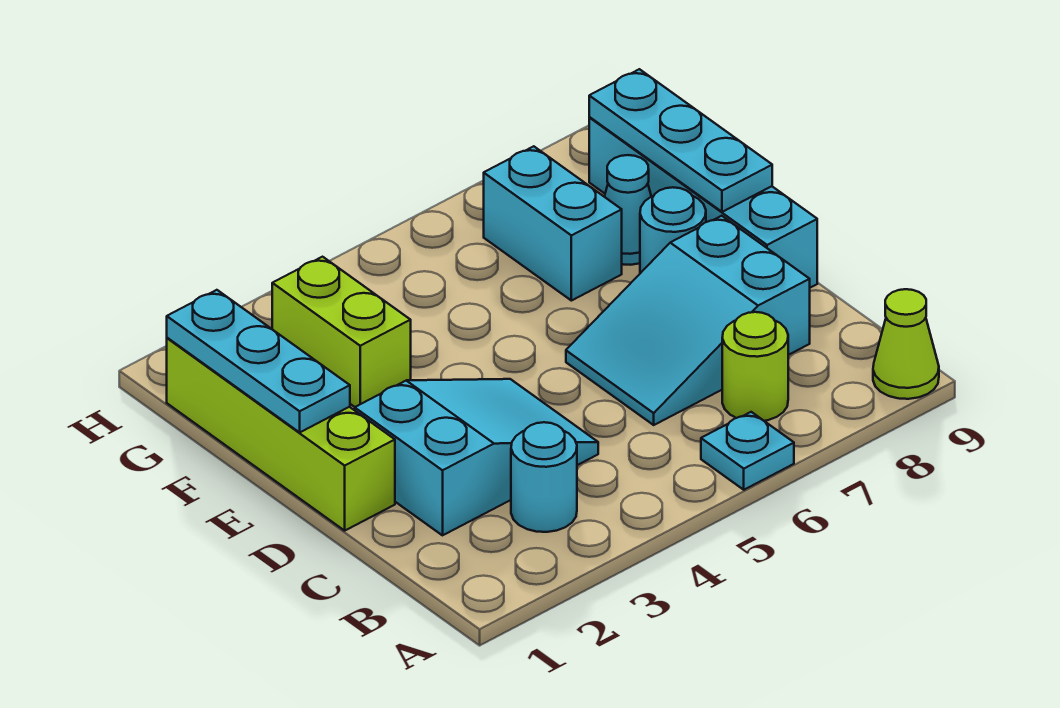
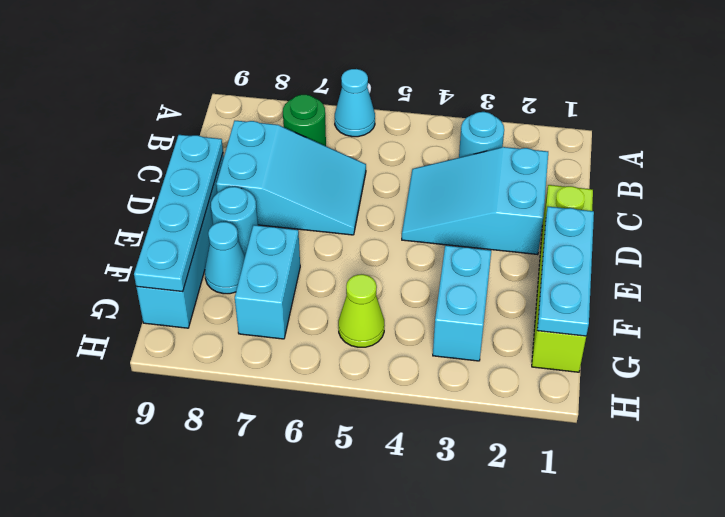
cyan 1x1 plate [701,412,794,490] -> cyan 1x1 cone [335,69,375,137]
lime 1x1 cone [873,289,939,399] -> lime 1x1 cone moved to [338,274,385,347]
lime 1x1 round brick [722,312,788,421] -> green 1x1 round brick [283,94,326,146]
cyan 1x3 plate [589,69,772,212] -> cyan 1x4 plate [134,135,223,292]
lime 1x2 brick [272,257,411,407] -> cyan 1x2 brick [433,245,491,361]

